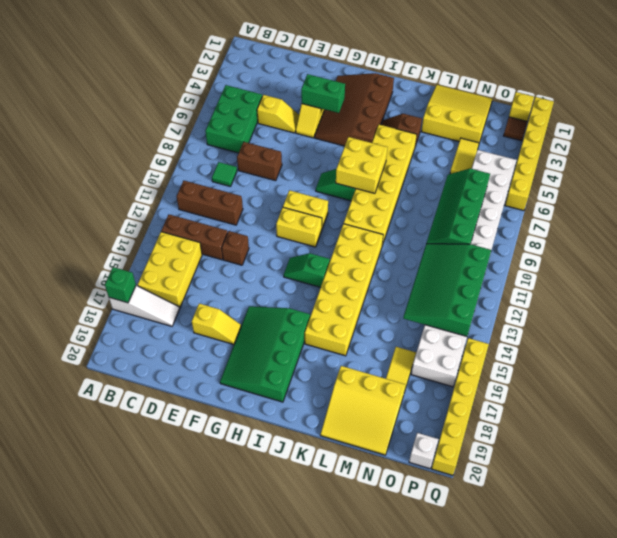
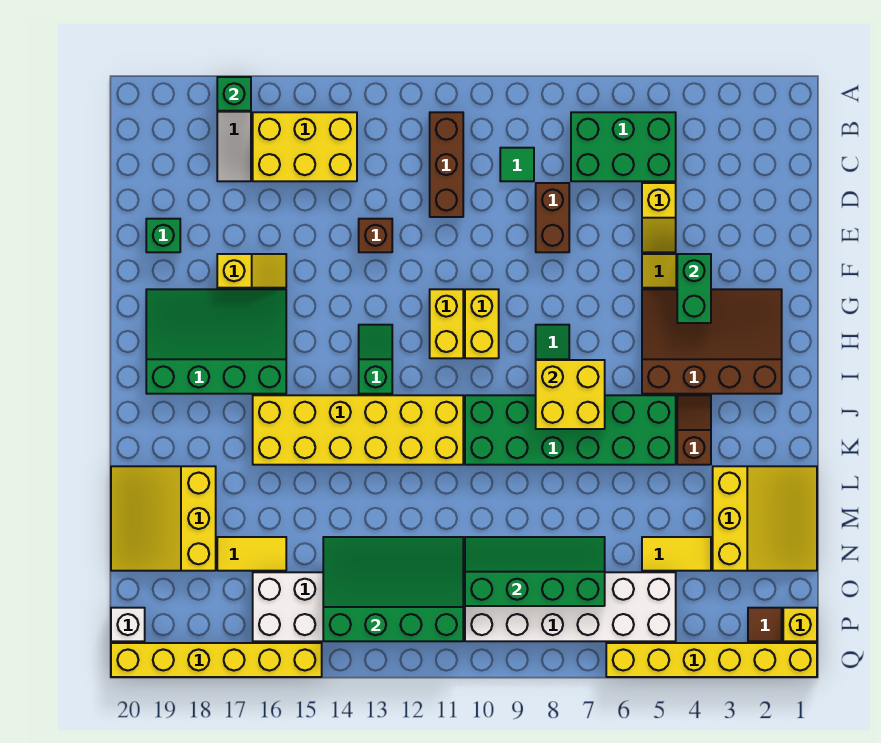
brown 1x3 brick [161,214,228,260] -> none
yellow 1x2 slope [192,303,241,344] -> yellow 1x2 slope turned to [217,254,286,288]
none -> green 1x1 brick [146,219,180,252]
yellow 2x6 brick [344,125,417,245] -> green 2x6 brick [465,395,676,465]

